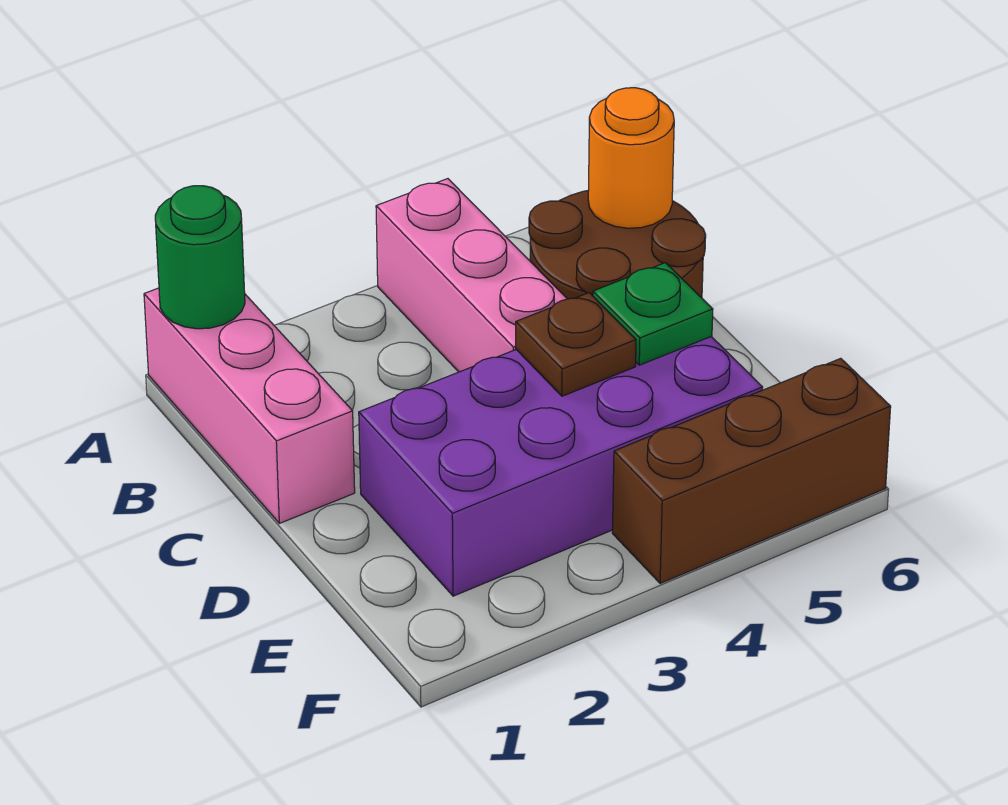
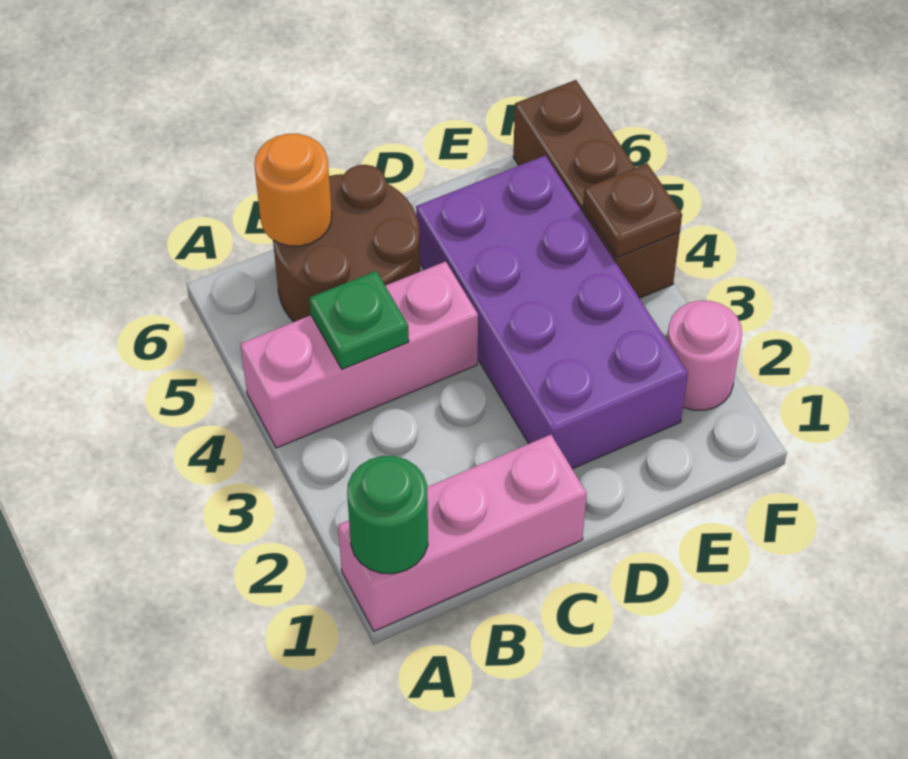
brown 1x1 plate [516,293,636,396] -> brown 1x1 plate moved to [583,164,682,257]
green 1x1 plate [593,263,713,365] -> green 1x1 plate moved to [310,271,409,369]
none -> pink 1x1 round brick [667,301,742,410]

